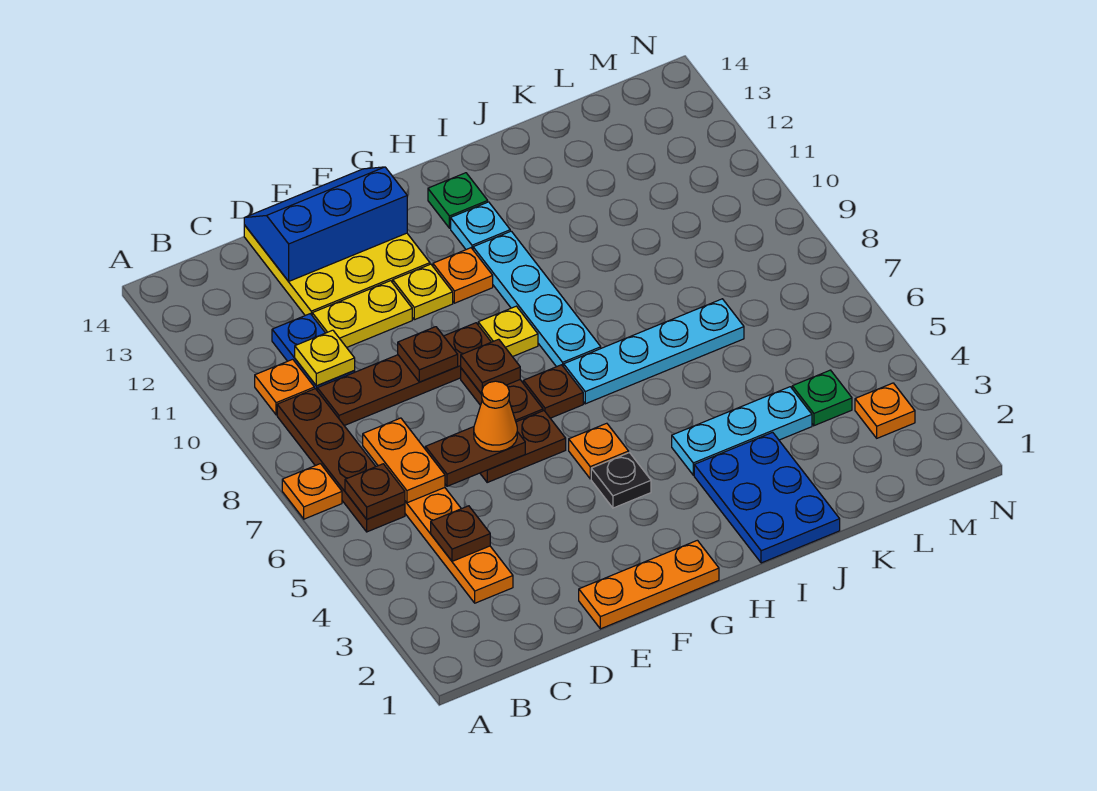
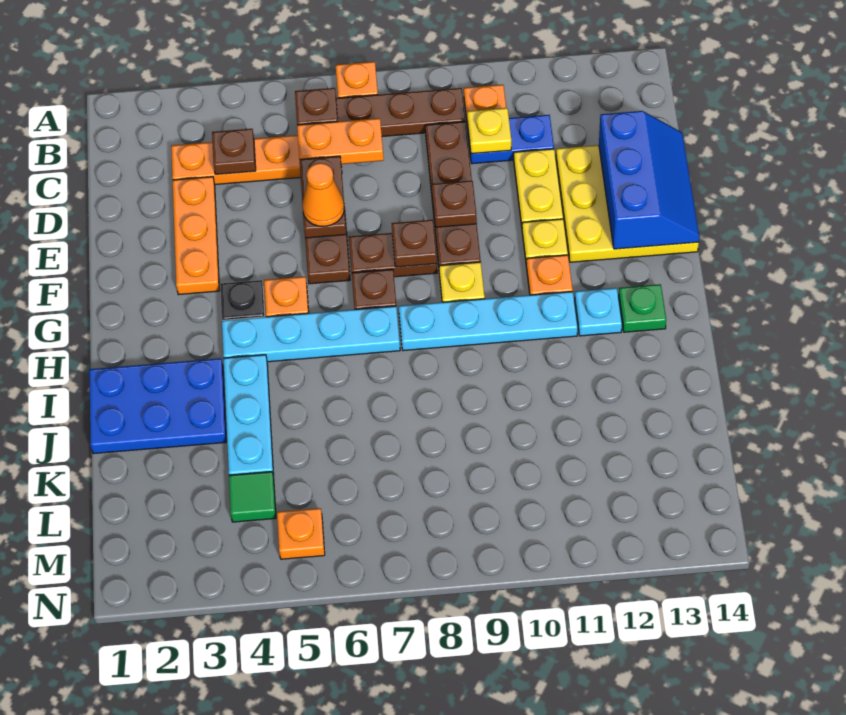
orange 1x3 plate [579,540,719,629] -> orange 1x3 plate moved to [173,177,220,295]
cyan 1x4 plate [564,299,744,404] -> cyan 1x4 plate turned to [222,306,400,362]
green 1x1 plate [792,370,852,426] -> green 1x1 tile [229,472,276,522]
orange 1x1 plate [855,383,915,438] -> orange 1x1 plate moved to [277,508,325,559]

